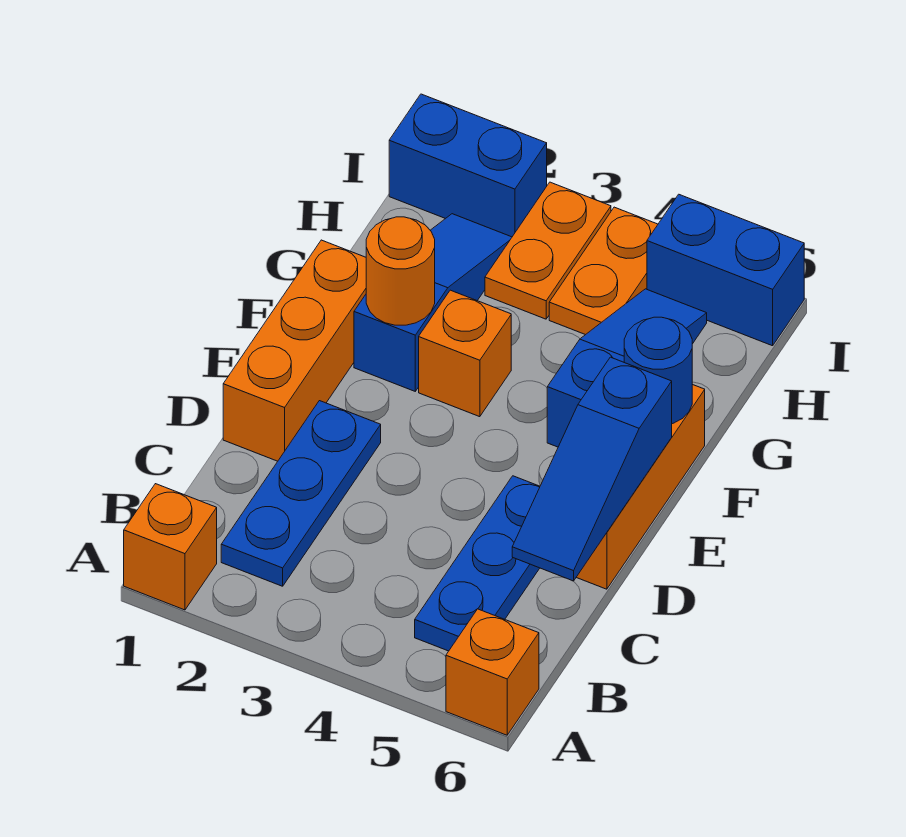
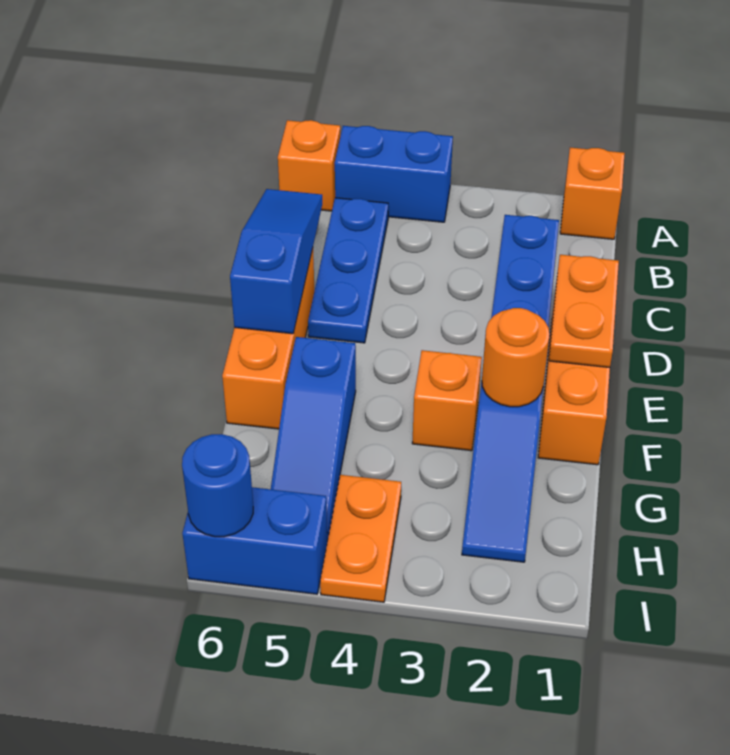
blue 1x1 round brick [624,317,692,424] -> blue 1x1 round brick moved to [182,434,253,537]
orange 1x2 plate [485,182,611,319] -> orange 1x2 plate moved to [549,255,619,368]
blue 1x2 brick [389,94,547,237] -> blue 1x2 brick moved to [335,126,453,222]

